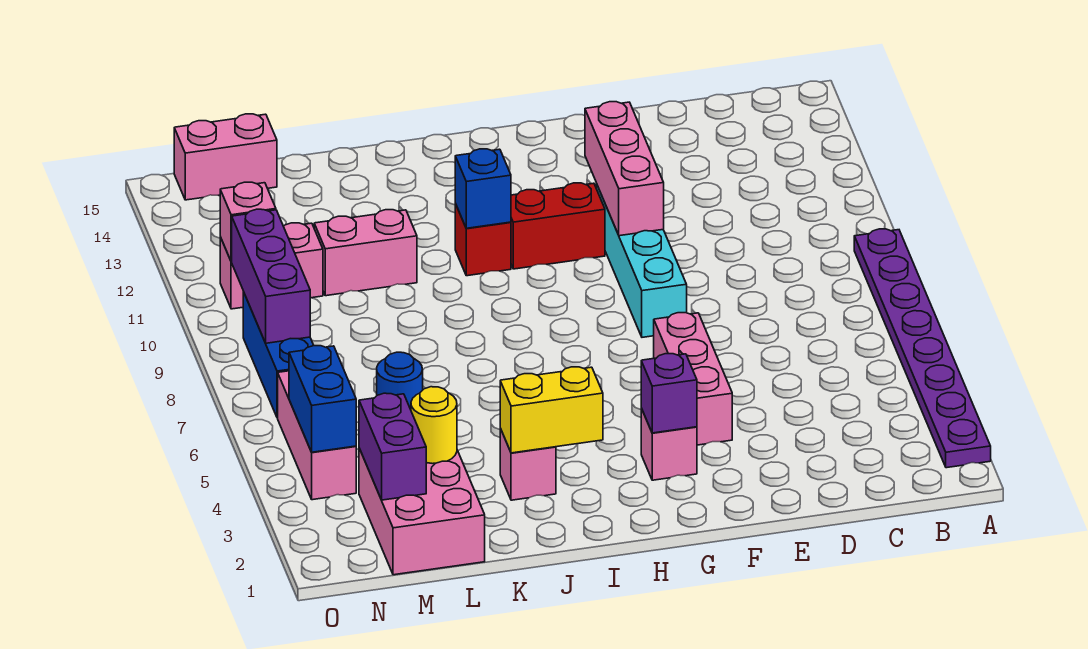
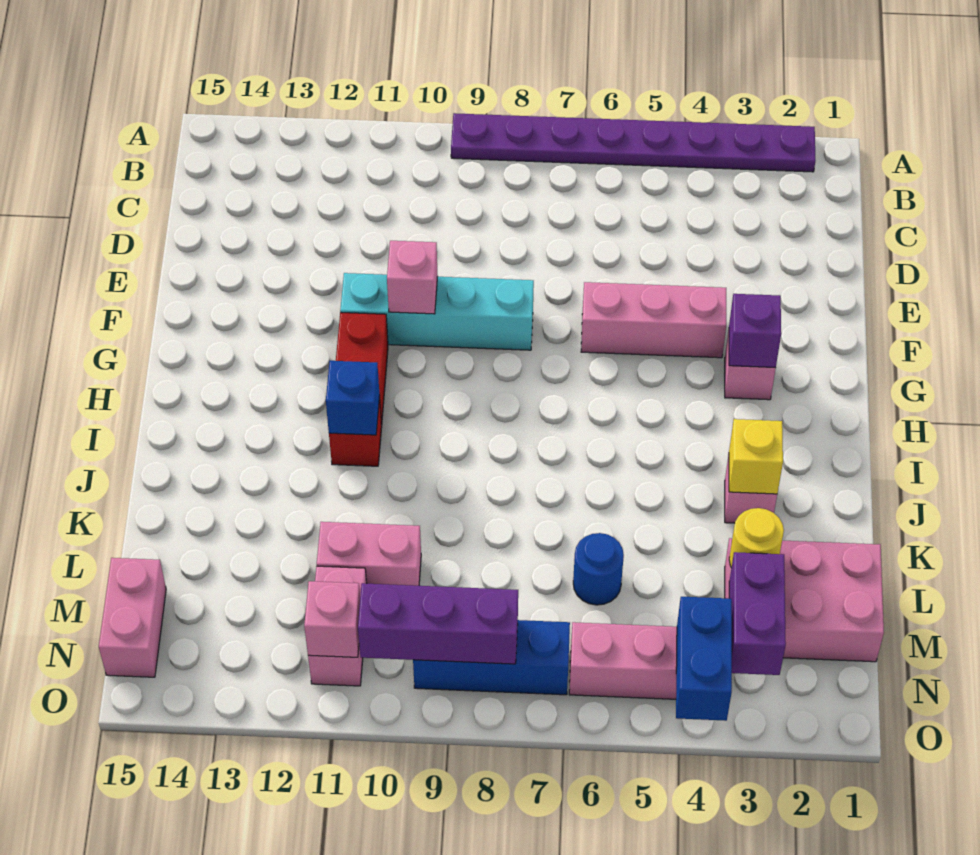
pink 1x3 brick [585,102,664,236] -> pink 1x1 brick [387,241,438,314]
yellow 1x2 brick [500,367,603,453] -> yellow 1x1 brick [729,419,783,494]
pink 1x2 brick [314,210,417,296] -> pink 1x2 brick turned to [317,522,421,586]
purple 1x2 brick [359,393,426,500] -> purple 1x2 brick turned to [729,552,786,675]
blue 1x2 brick [289,346,356,452] -> blue 1x2 brick turned to [676,597,732,721]

